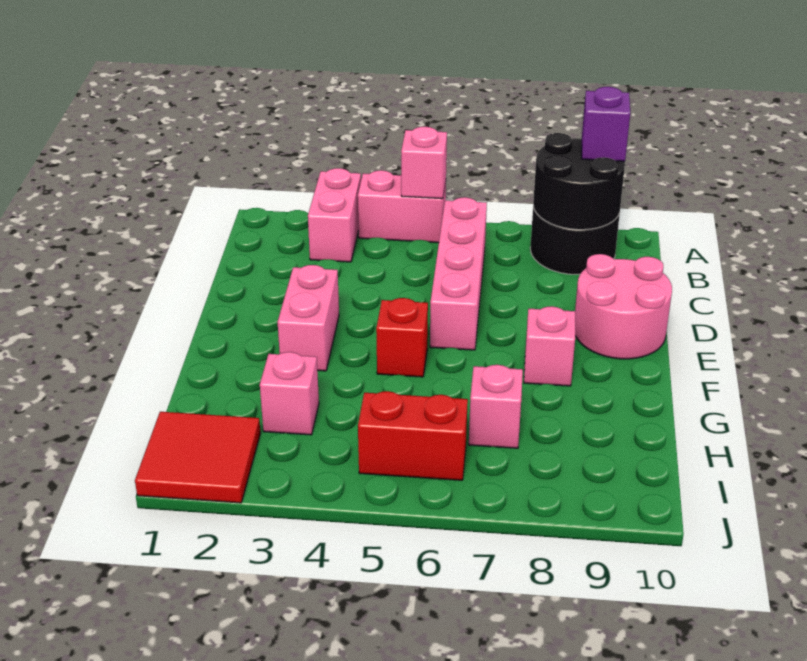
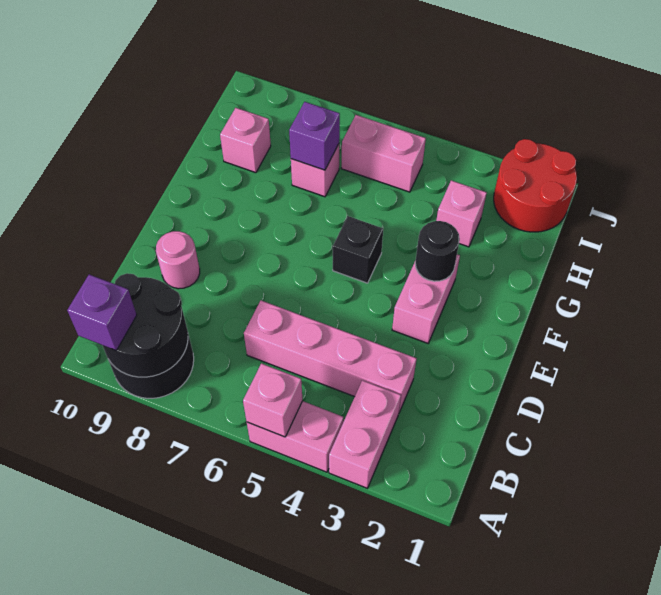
pink 1x4 brick [430,197,487,350] -> pink 1x4 brick turned to [244,300,417,412]
pink 2x2 round brick [575,254,672,359] -> pink 1x1 round brick [156,231,200,289]
none -> black 1x1 round brick [415,221,460,281]
red 1x1 brick [376,298,428,377] -> black 1x1 brick [333,216,383,283]
pink 1x1 brick [524,306,575,386] -> pink 1x1 brick moved to [220,108,271,173]
none -> purple 1x1 brick [289,102,340,170]
red 2x2 tile [135,412,260,503] -> red 2x2 round brick [494,139,577,232]
red 1x2 brick [358,391,468,480] -> pink 1x2 brick [341,115,426,192]

